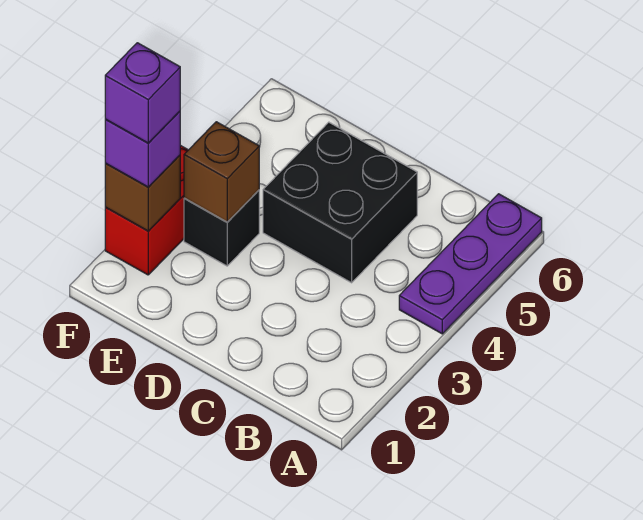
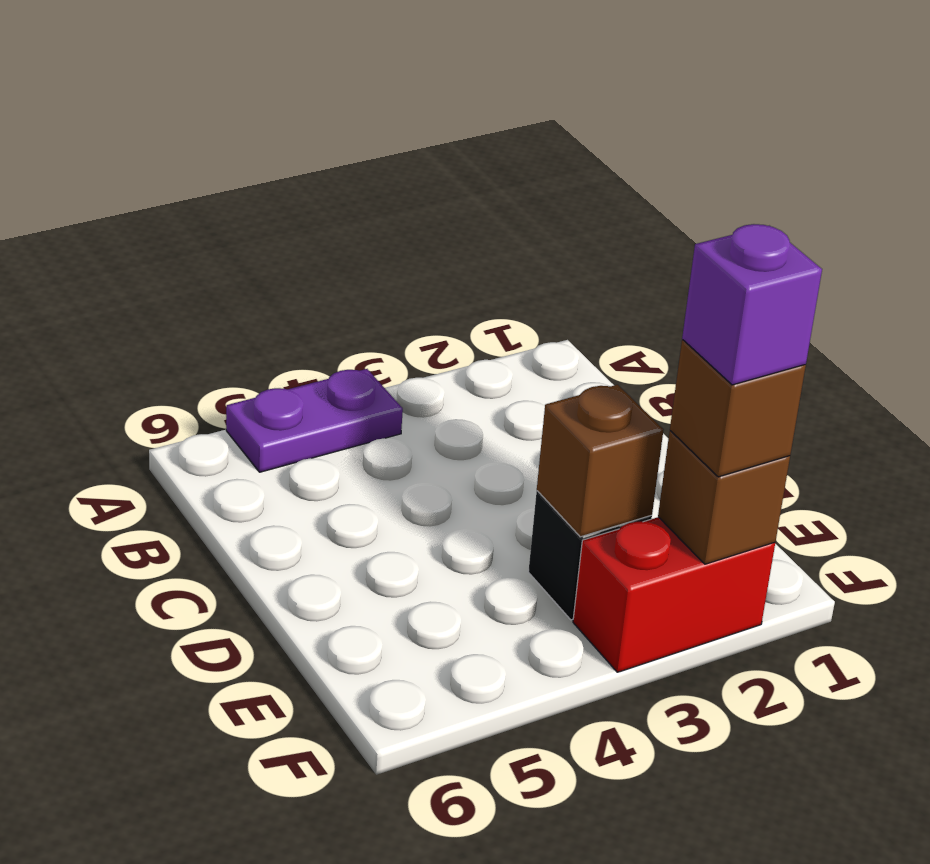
purple 1x3 plate [399,194,542,334] -> purple 1x2 plate [226,369,403,472]
black 2x2 brick [263,122,417,283] -> none
purple 1x1 brick [105,111,180,187] -> brown 1x1 brick [670,340,806,477]

